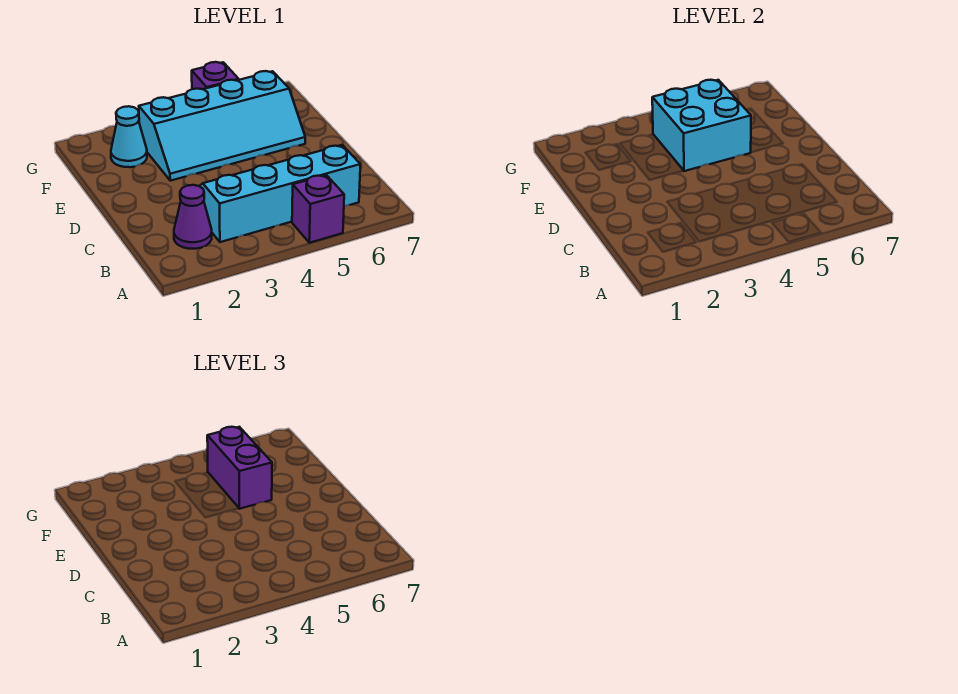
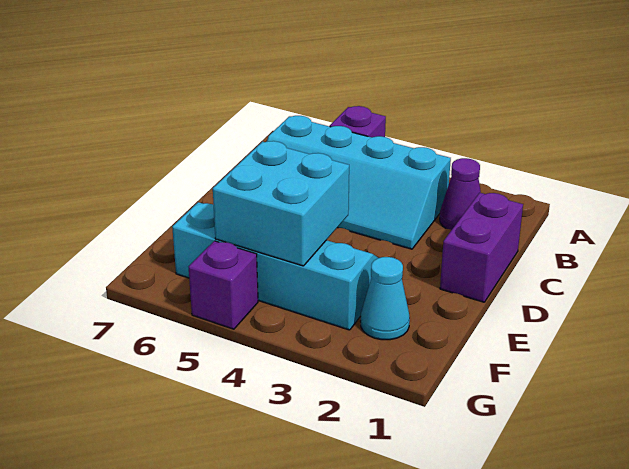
purple 1x2 brick [207,427,272,509] -> purple 1x2 brick moved to [440,193,523,302]

